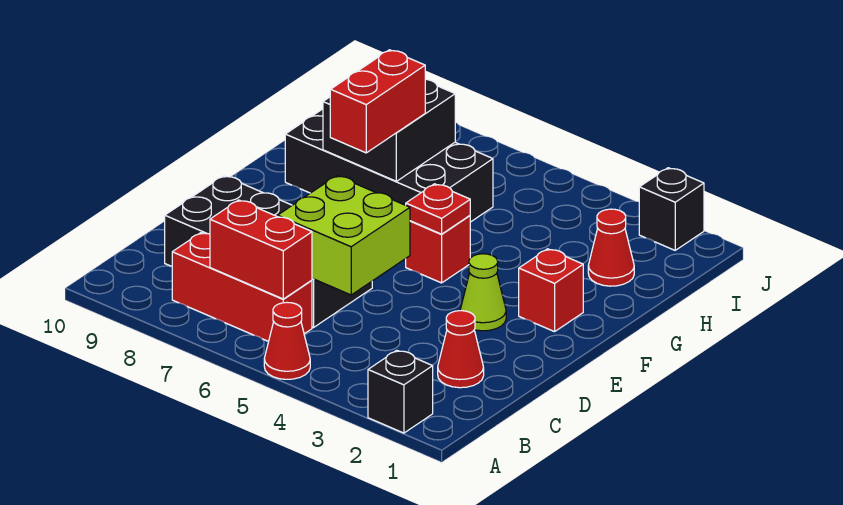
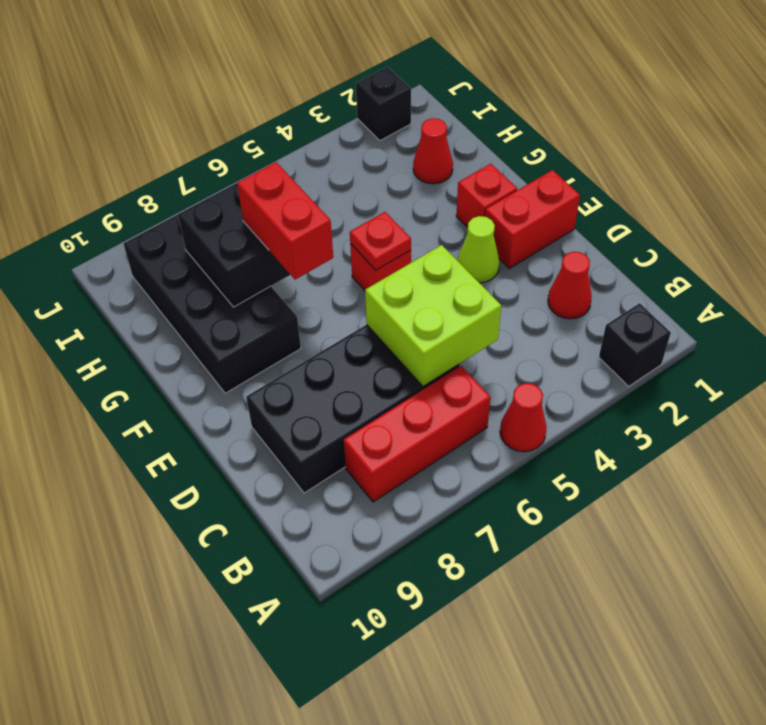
red 1x2 brick [210,200,312,299] -> red 1x2 brick moved to [485,170,580,268]
black 2x4 brick [285,109,493,222] -> black 2x4 brick turned to [123,214,301,393]

